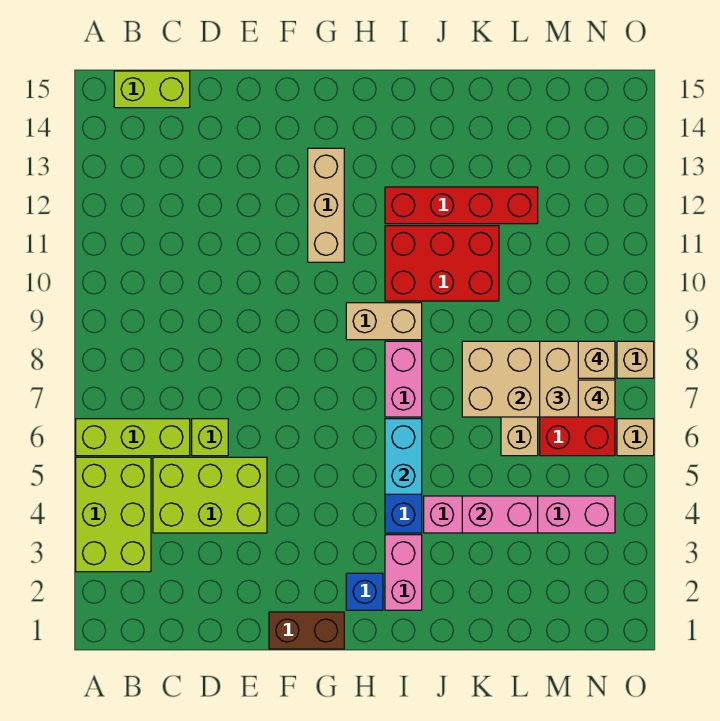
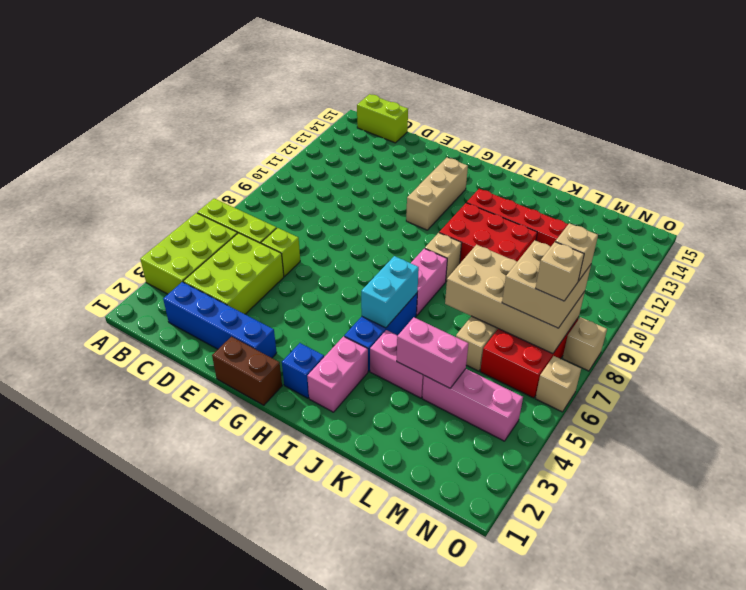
none -> blue 1x4 brick [163,282,277,358]
lime 2x3 brick [153,457,267,533] -> lime 2x3 brick turned to [183,233,284,314]
tan 1x2 brick [346,303,422,340] -> tan 1x1 brick [425,233,462,281]

